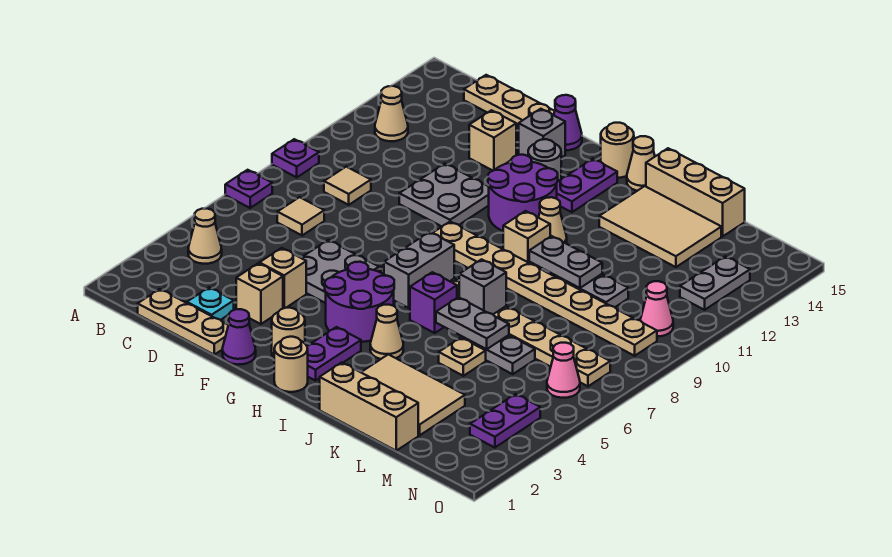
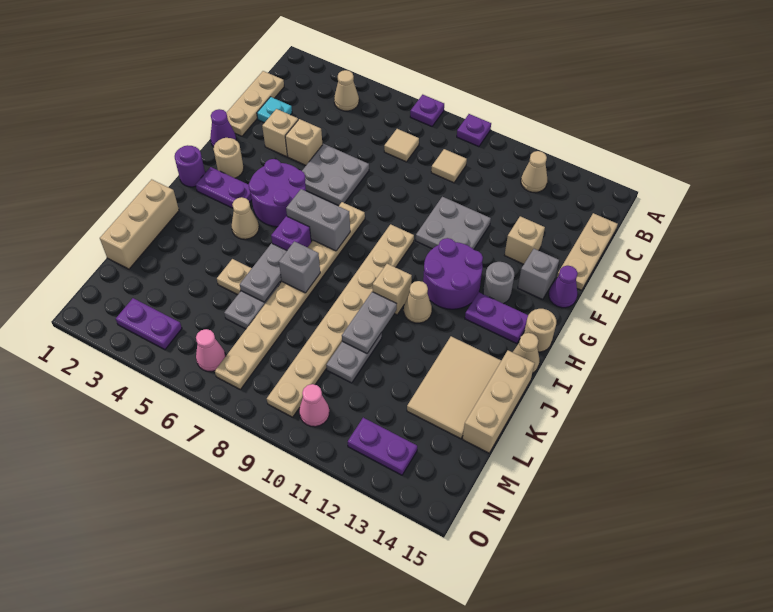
tan 1x1 round brick [274,337,308,392] -> purple 1x1 round brick [175,145,205,187]
tan 2x3 tile [361,354,465,435] -> none
grey 1x2 plate [680,256,750,310] -> purple 1x2 plate [348,418,417,475]

